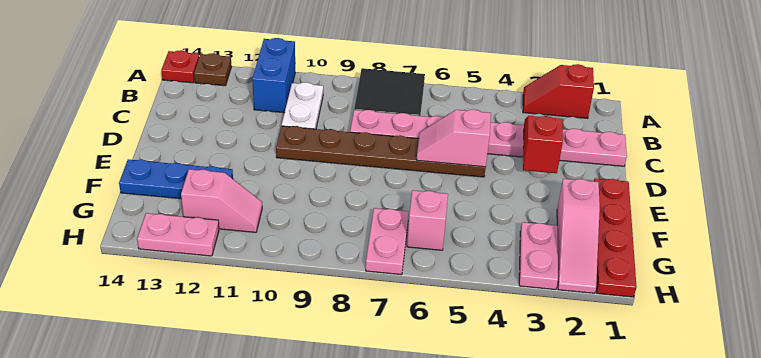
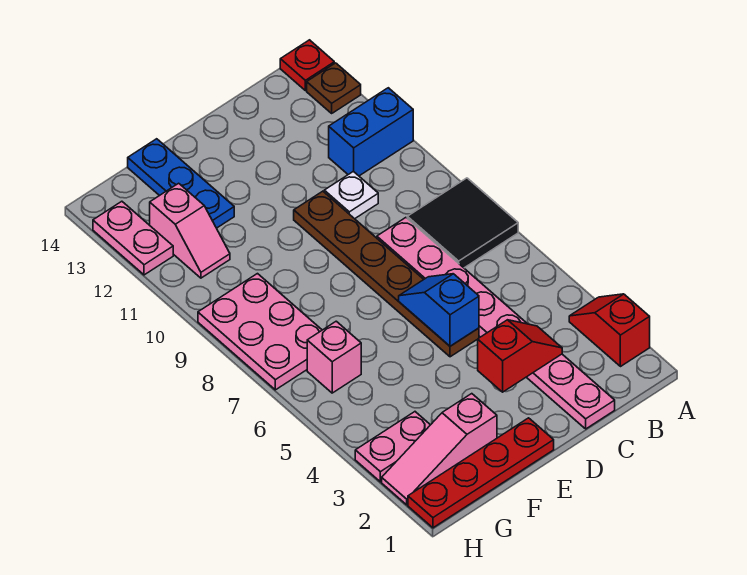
white 1x2 plate [282,82,323,129] -> white 1x1 plate [324,171,378,219]
pink 1x2 slope [417,110,491,167] -> blue 1x2 slope [399,274,479,346]
pink 1x2 plate [366,208,409,275] -> pink 2x3 plate [198,274,322,390]

